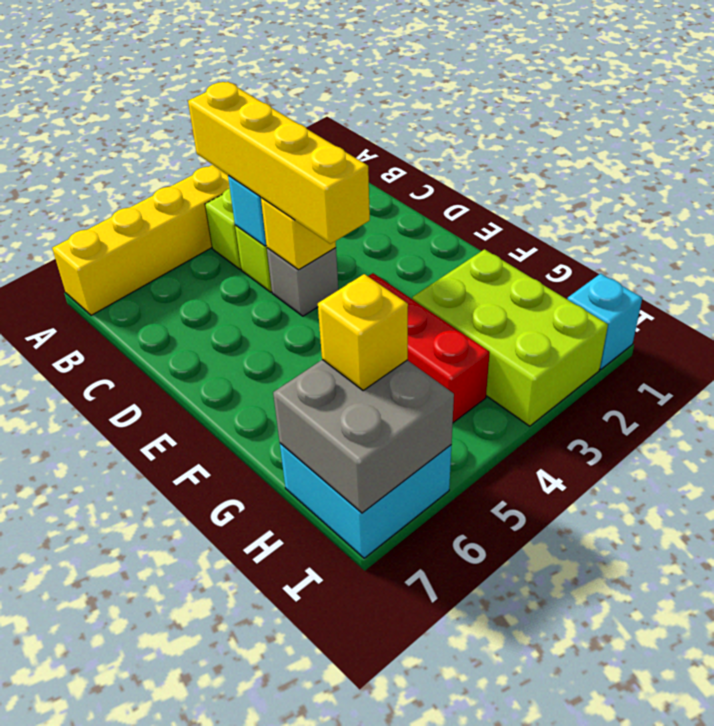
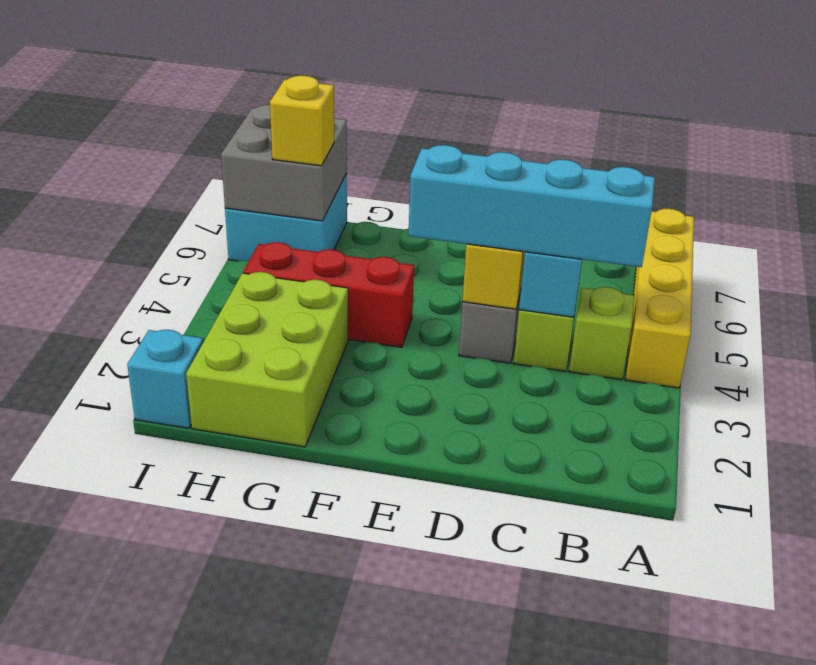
yellow 1x4 brick [188,82,370,244] -> cyan 1x4 brick [408,145,655,267]
lime 2x3 brick [412,249,608,426] -> lime 2x3 brick turned to [186,272,348,447]

